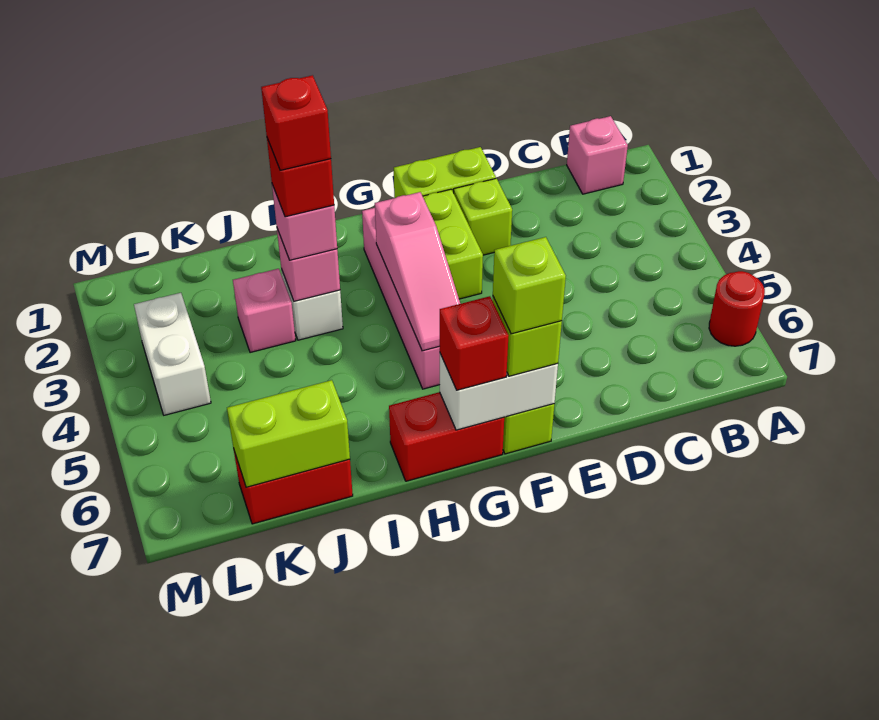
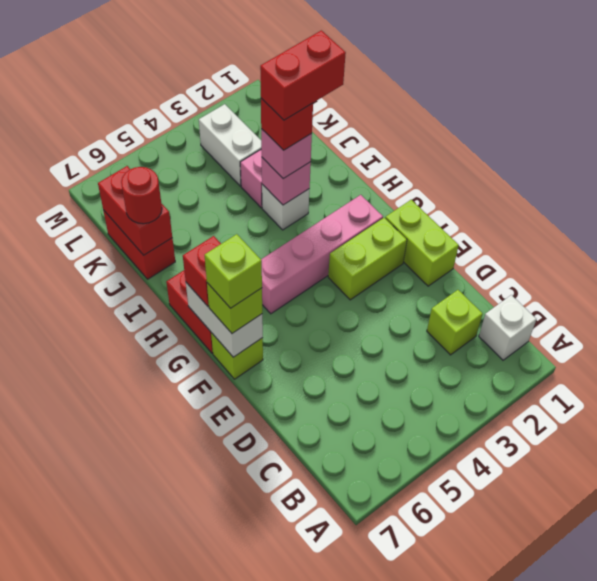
red 1x1 round brick [709,271,765,346] -> red 1x1 round brick moved to [121,167,162,224]
pink 1x1 brick [567,116,628,194] -> white 1x1 brick [479,295,536,360]
lime 1x1 brick [454,178,512,255] -> lime 1x1 brick moved to [427,290,483,355]
pink 1x3 slope [375,192,460,351] -> none
red 1x1 brick [261,75,331,170] -> red 1x2 brick [260,30,346,120]
lime 1x2 brick [227,380,350,488] -> red 1x2 brick [98,166,172,255]
white 1x2 brick [134,293,211,415] -> white 1x2 brick turned to [199,104,261,186]

